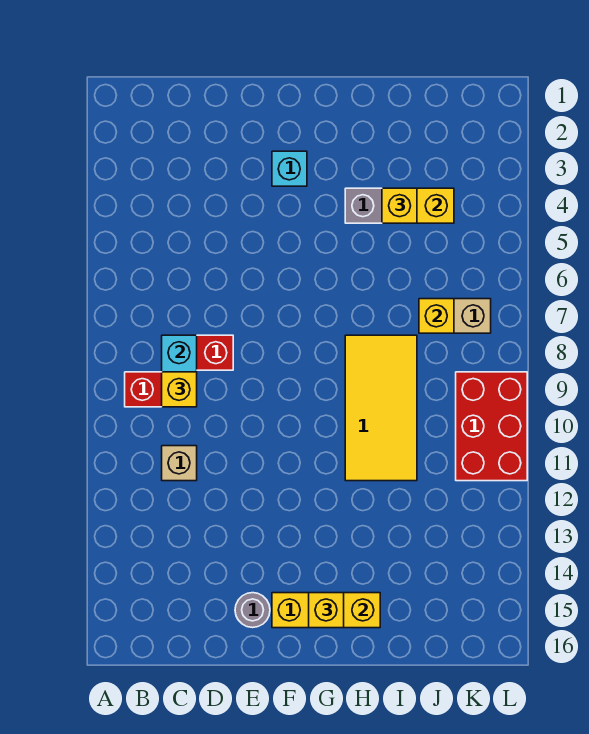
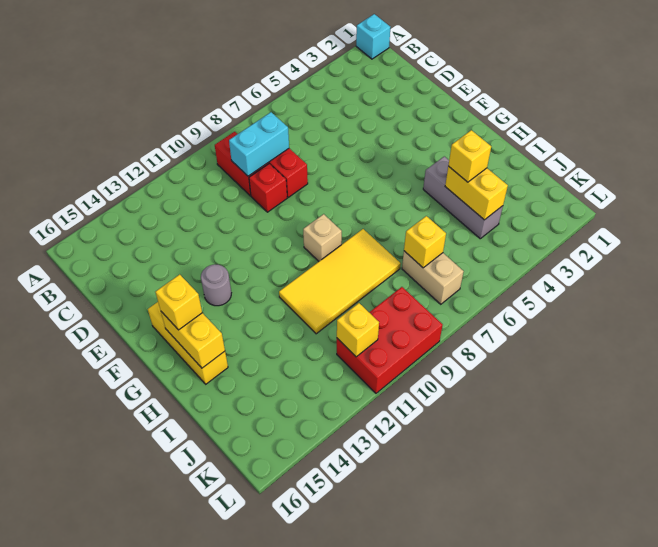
yellow 1x1 brick [162,372,197,407] -> yellow 1x1 brick moved to [337,303,379,357]
tan 1x1 brick [162,446,197,481] -> tan 1x1 brick moved to [303,214,342,261]
none -> red 1x1 brick [249,164,287,212]
grey 1x1 round brick [235,593,270,628] -> grey 1x1 round brick moved to [201,264,231,306]
cyan 1x1 brick [272,151,307,186] -> cyan 1x1 brick moved to [356,14,390,59]

